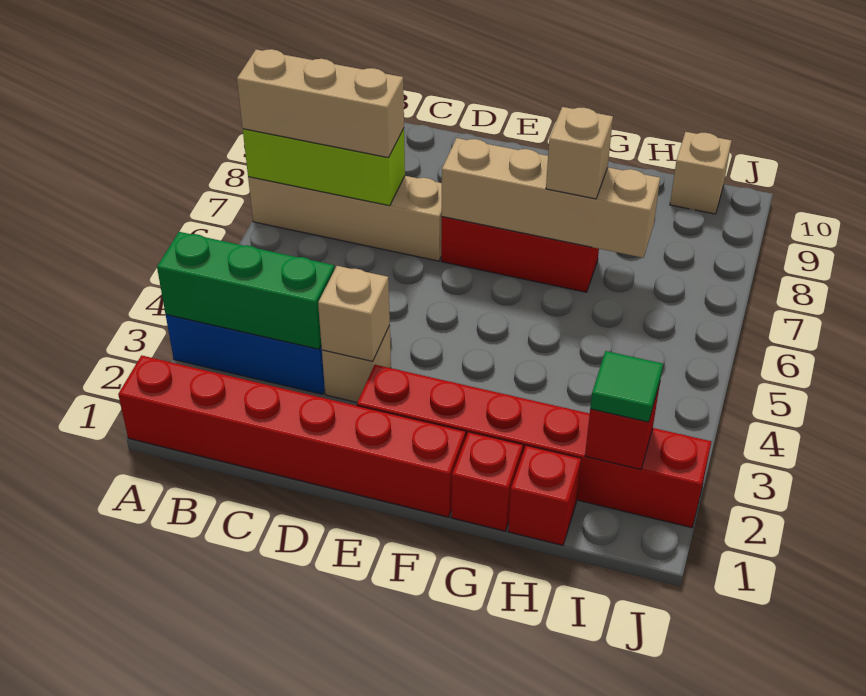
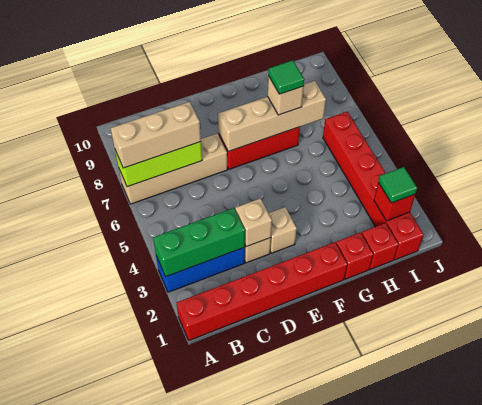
red 1x6 brick [357,365,711,528] -> red 1x6 brick turned to [323,112,424,260]
none -> green 1x1 tile [268,60,304,94]
tan 1x1 brick [670,132,731,214] -> tan 1x1 brick moved to [269,207,297,253]

